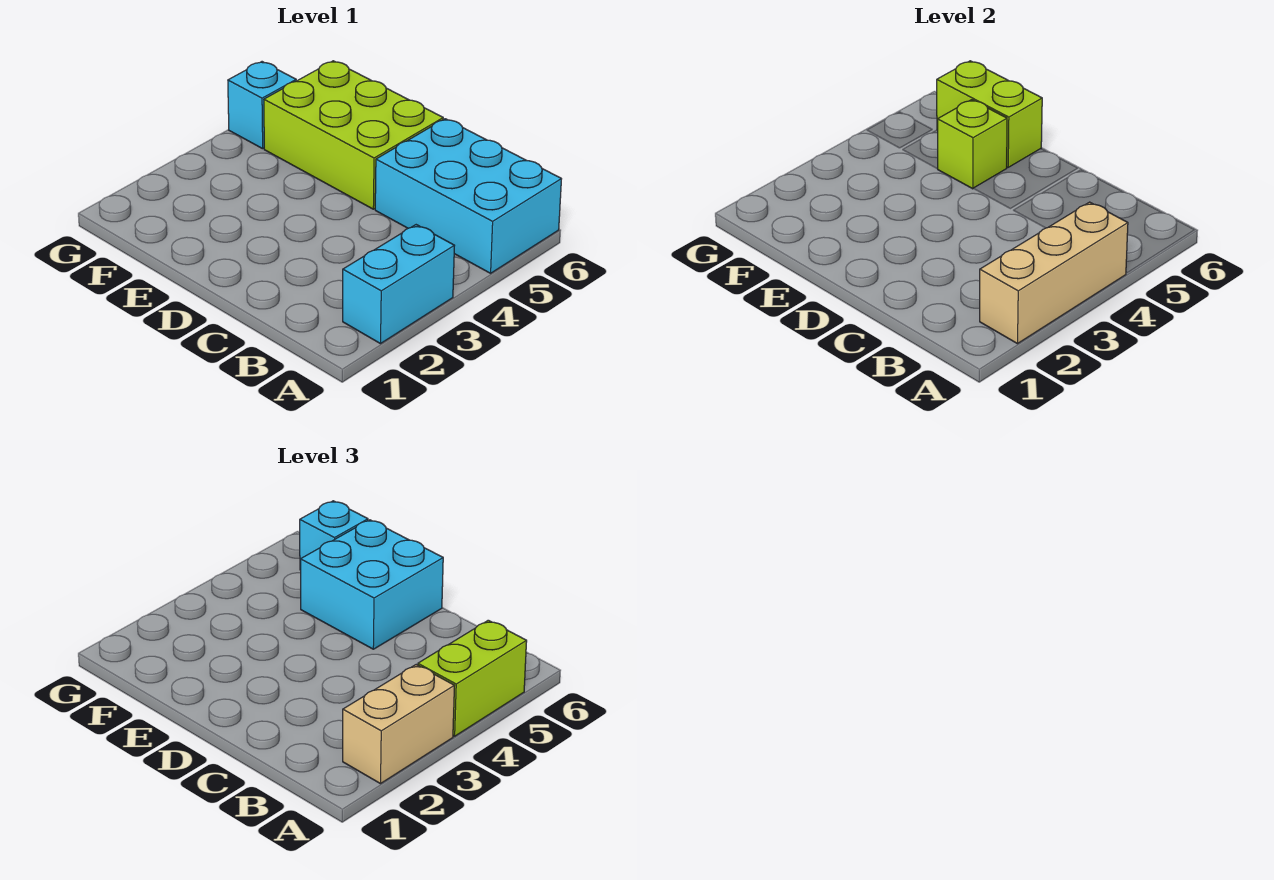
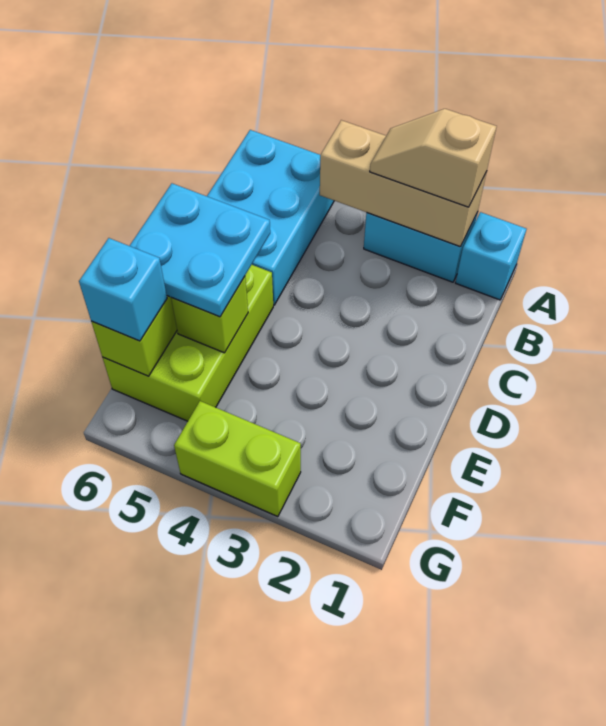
tan 1x2 brick [343,665,454,784] -> tan 1x2 slope [370,109,497,207]
lime 1x2 brick [418,620,527,736] -> lime 1x2 brick moved to [174,401,301,517]
cyan 2x2 brick [301,520,443,649] -> cyan 2x2 plate [130,183,270,317]
cyan 1x1 brick [228,62,296,149] -> cyan 1x1 brick moved to [456,212,526,300]

